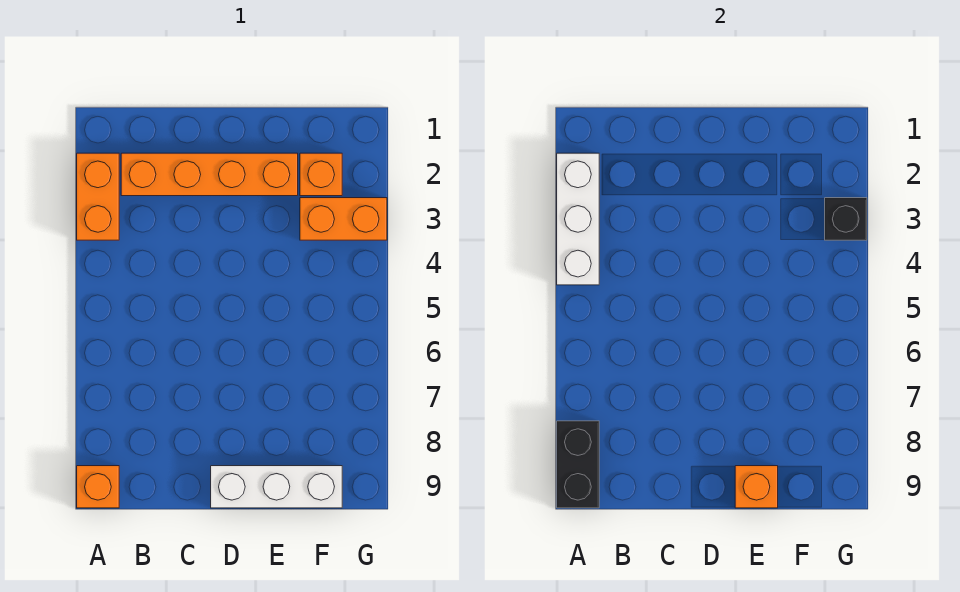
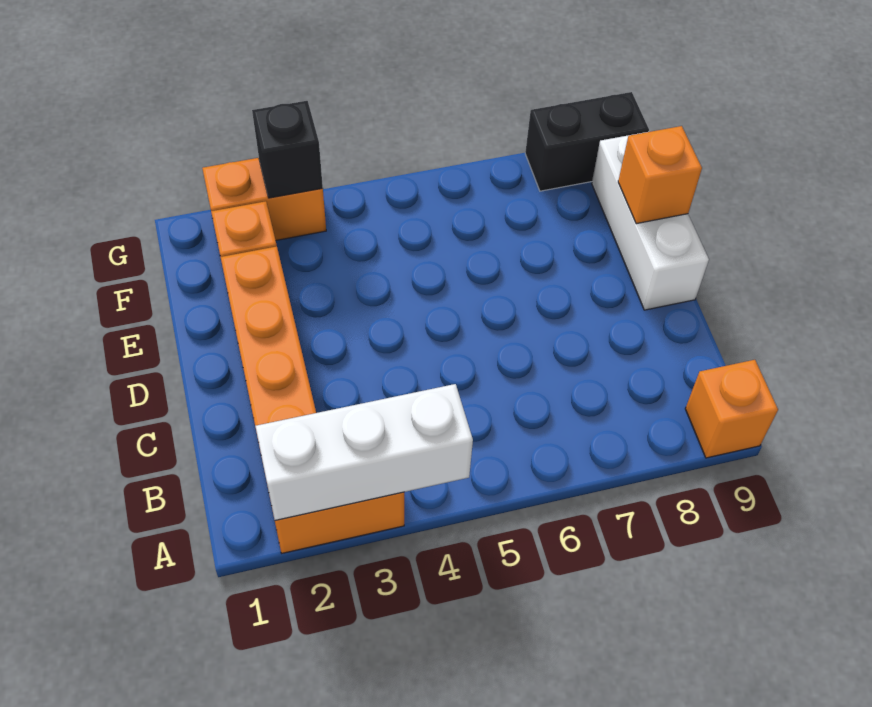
black 1x2 brick [557,421,599,508] -> black 1x2 brick moved to [525,92,649,191]
orange 1x2 brick [300,198,387,240] -> orange 1x2 brick turned to [202,158,326,240]

